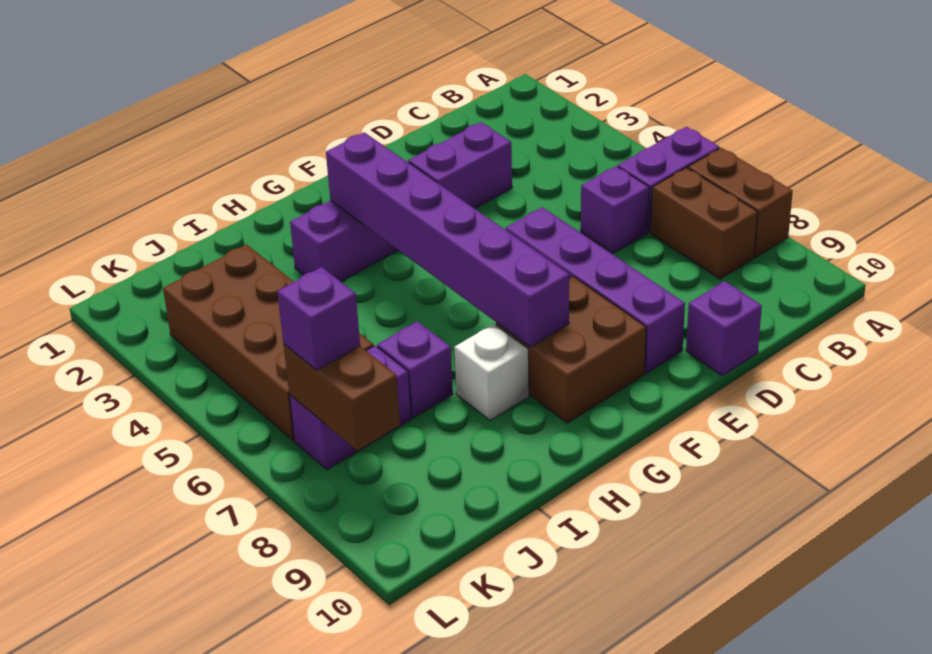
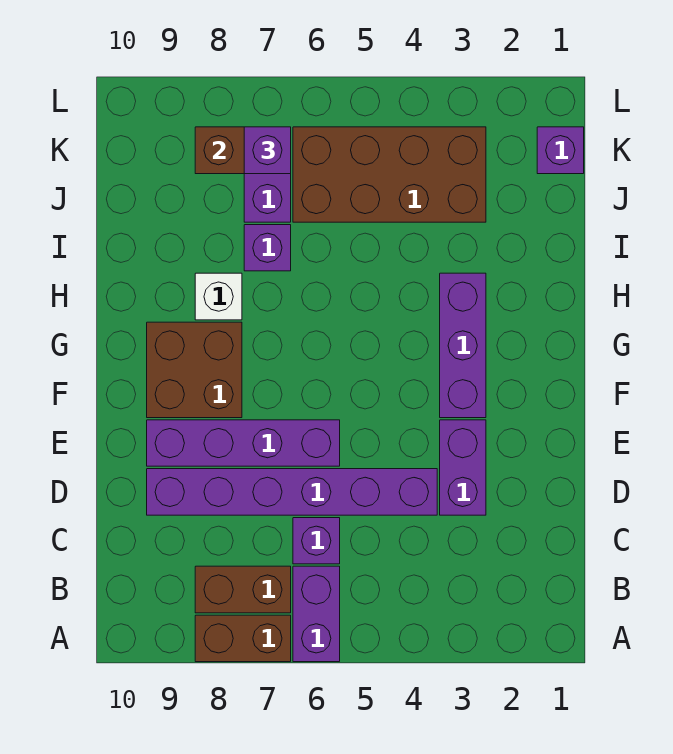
purple 1x1 brick [686,281,762,376] -> purple 1x1 brick moved to [537,127,584,174]
purple 1x6 brick [326,132,569,347] -> purple 1x6 brick moved to [147,469,437,515]

